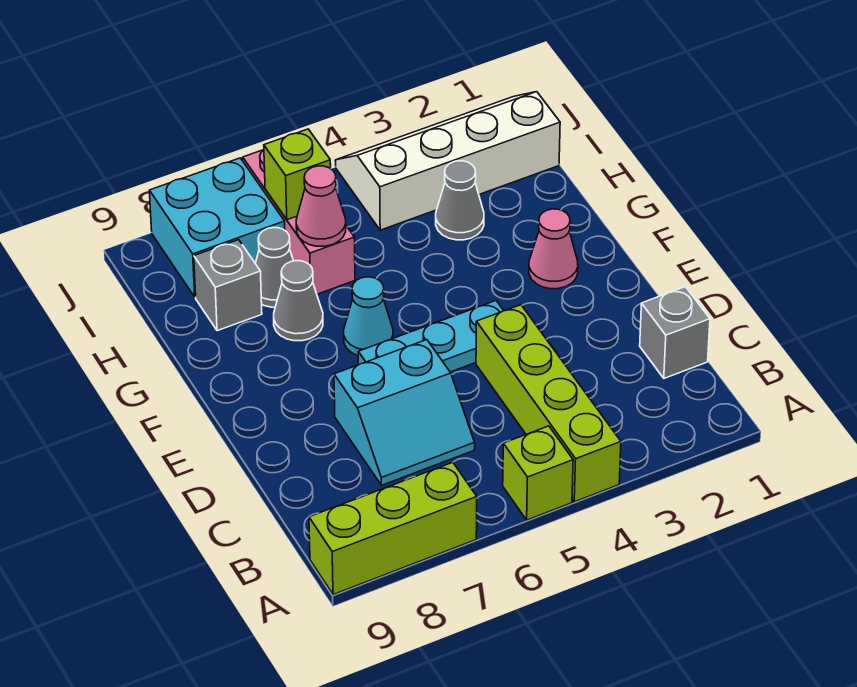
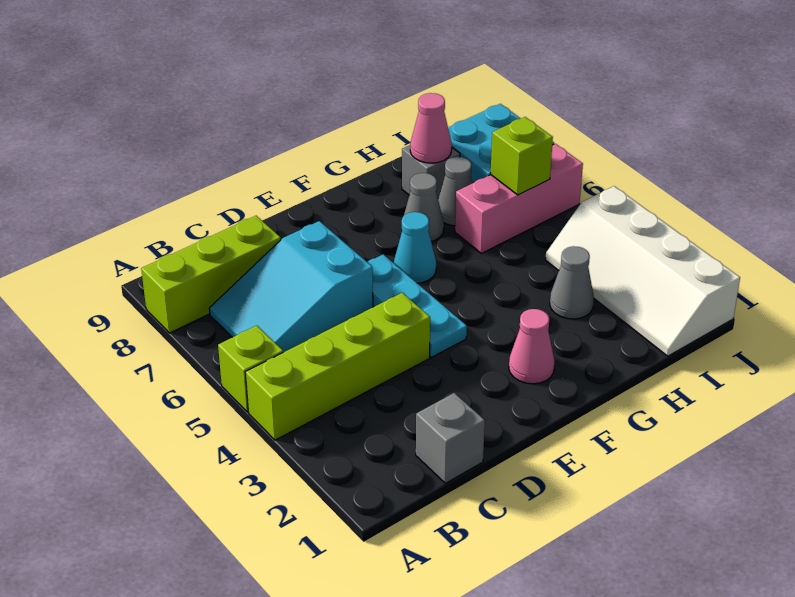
lime 1x3 brick [309,462,477,595] -> lime 1x3 brick turned to [141,216,281,333]
cyan 2x2 slope [334,340,475,485] -> cyan 2x3 slope [209,221,373,352]
pink 1x1 cone [296,166,346,246] -> pink 1x1 cone moved to [410,93,452,163]
white 2x4 slope [335,92,560,230] -> white 2x4 slope turned to [545,186,740,356]

